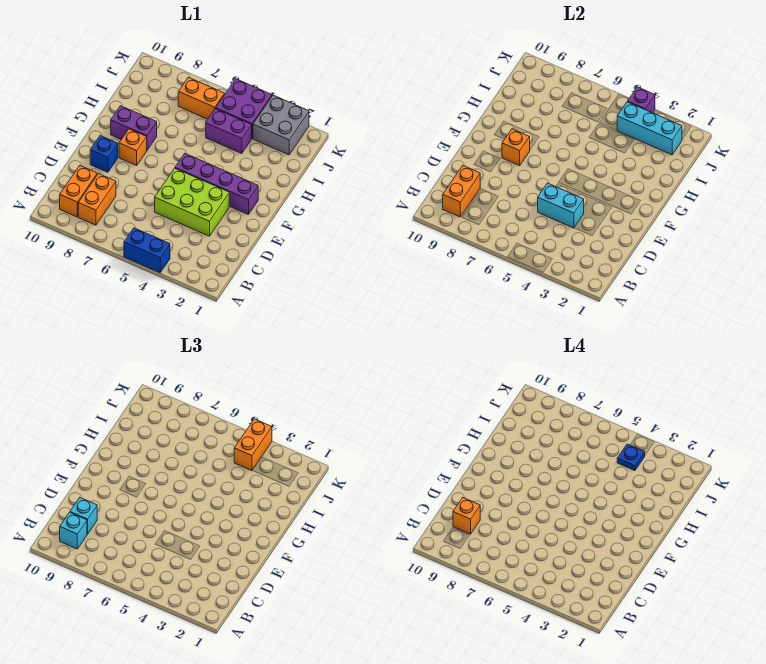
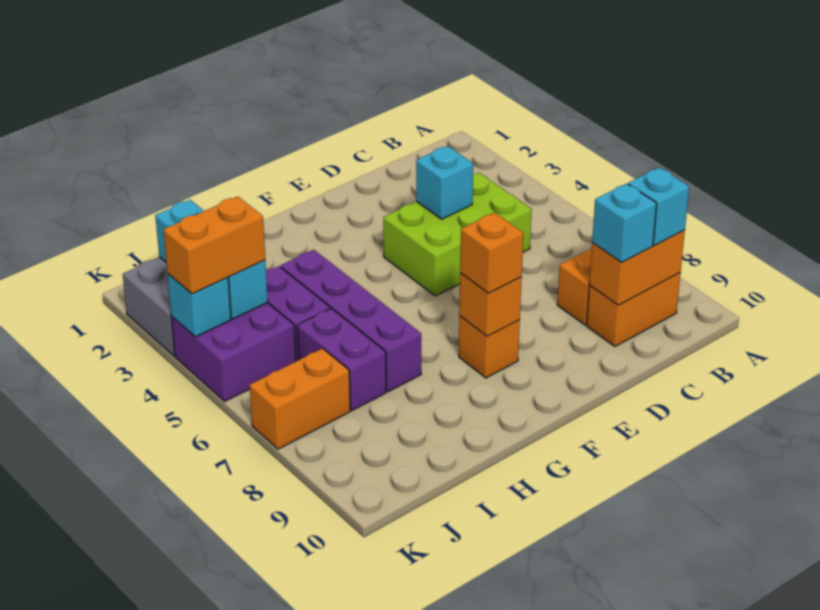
blue 1x2 brick [124,228,170,273] -> none
orange 1x1 brick [453,498,480,534] -> orange 1x1 brick moved to [460,213,523,293]
lime 2x3 brick [155,168,229,236] -> lime 2x3 brick turned to [383,173,532,296]
cyan 1x2 brick [538,183,584,228] -> cyan 1x1 brick [416,146,473,219]
blue 1x1 brick [90,136,118,172] -> none
purple 1x4 brick [175,154,258,215] -> purple 1x4 brick moved to [281,250,421,392]
purple 1x2 brick [111,106,157,150] -> purple 1x2 brick moved to [297,308,386,411]
blue 1x1 plate [617,444,645,471] -> none
orange 1x2 brick [178,77,225,119] -> orange 1x2 brick turned to [250,348,350,449]
purple 1x1 brick [628,87,655,113] -> cyan 1x1 brick [168,274,231,337]

